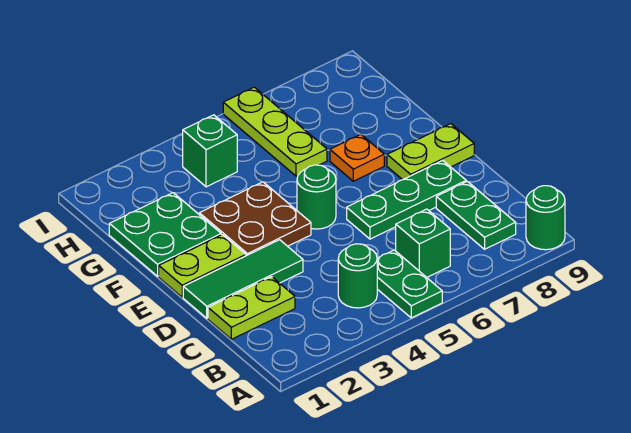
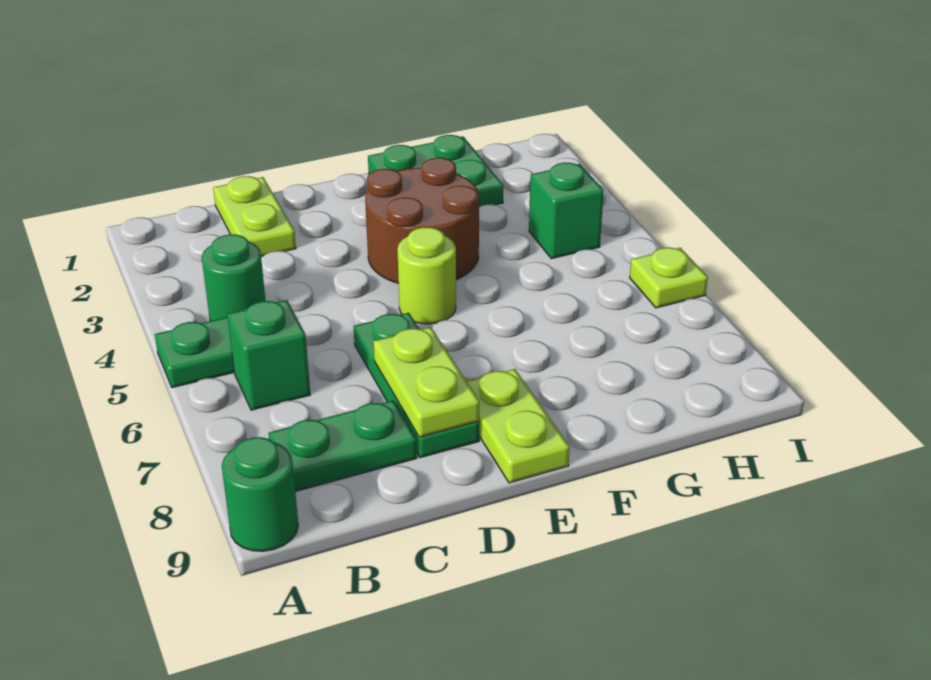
green 1x3 tile [183,240,303,318] -> none
lime 1x2 plate [159,235,246,297] -> lime 1x2 plate moved to [373,327,479,437]
brown 2x2 plate [199,182,311,256] -> brown 2x2 round brick [365,158,479,283]
green 1x1 round brick [297,165,336,229] -> lime 1x1 round brick [397,227,456,324]
orange 1x1 plate [330,134,384,181] -> none
lime 1x3 plate [223,87,327,176] -> lime 1x1 plate [630,248,708,308]

